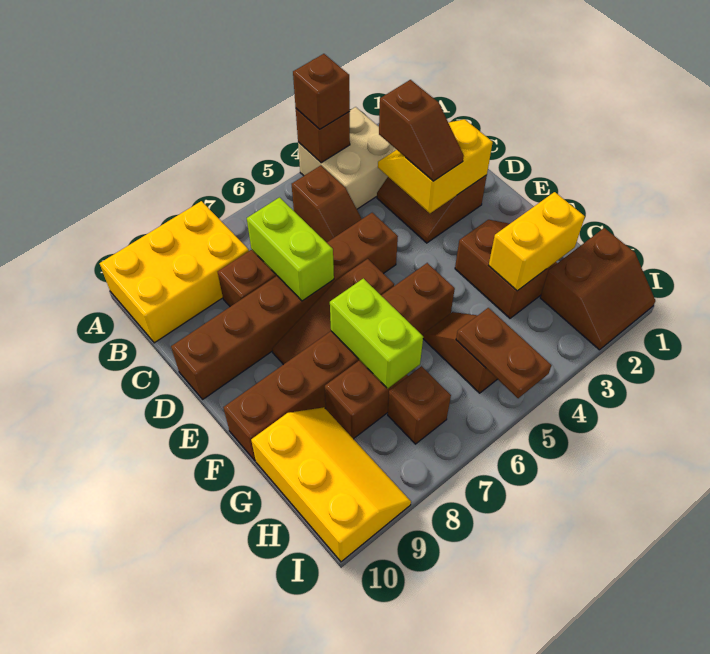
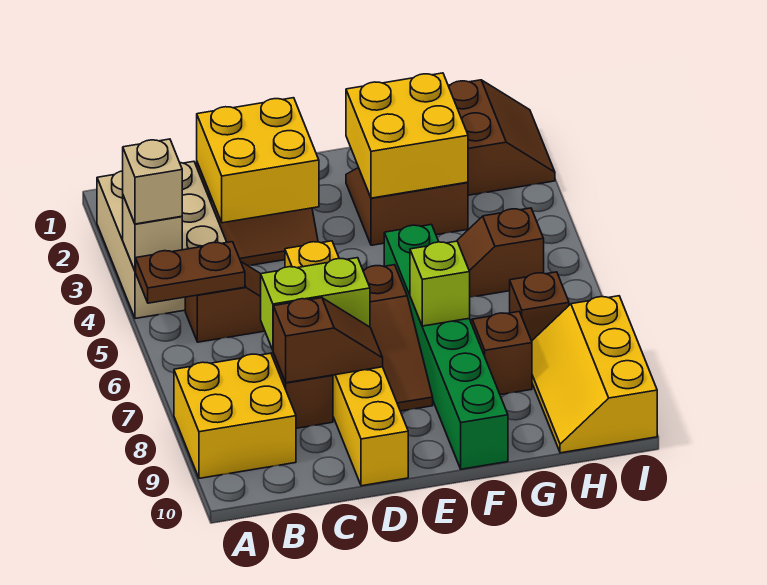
tan 2x2 brick [298,107,396,209] -> tan 2x3 brick [97,161,227,319]
brown 1x1 brick [296,109,350,163] -> tan 1x1 brick [123,196,182,271]
brown 1x1 brick [293,54,350,129] -> tan 1x1 brick [123,139,182,224]
yellow 2x3 brick [99,201,249,343] -> yellow 2x2 brick [174,353,296,478]
yellow 2x2 slope [378,119,493,213] -> yellow 2x2 brick [197,98,319,223]
brown 1x2 slope [379,80,464,181] -> brown 1x2 slope moved to [273,298,383,383]
brown 1x6 brick [171,213,398,399] -> yellow 1x6 brick [285,241,408,486]
brown 1x6 brick [223,263,455,461] -> green 1x6 brick [384,225,508,469]
lime 1x2 brick [330,278,423,388] -> lime 1x1 brick [410,241,470,326]
yellow 1x2 brick [488,192,585,291] -> yellow 2x2 brick [346,73,468,198]
yellow 2x3 slope [251,407,411,562] -> yellow 2x3 slope turned to [532,296,657,453]
brown 1x2 plate [456,308,551,398] -> brown 1x2 plate moved to [135,242,245,303]

